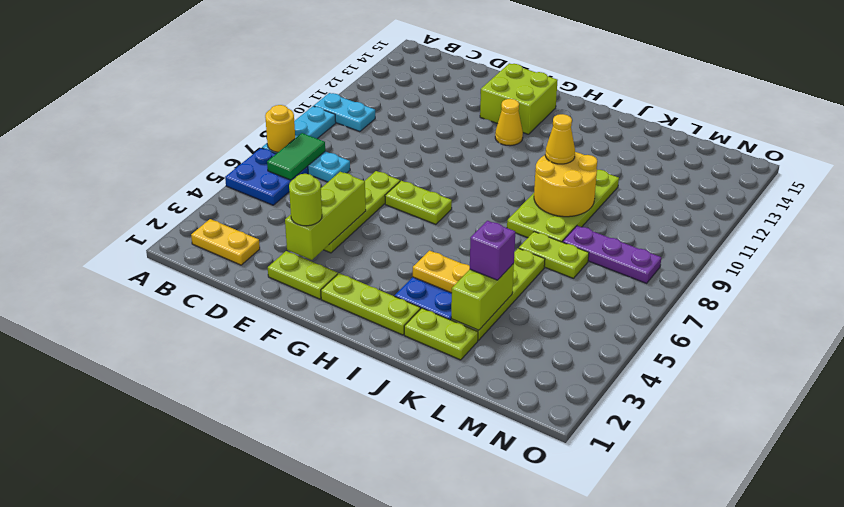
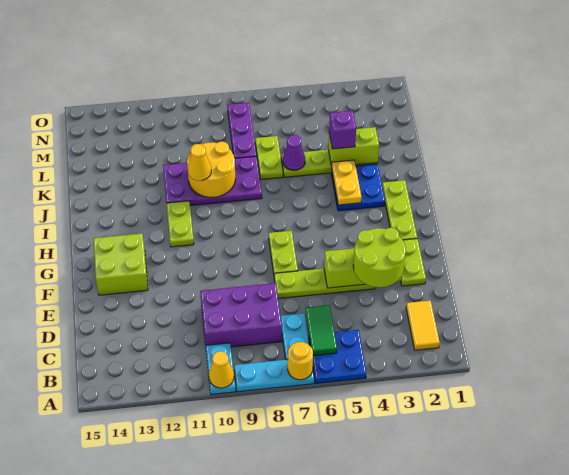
yellow 1x2 plate [191,219,260,265] -> yellow 1x2 tile [406,300,440,350]
green 1x2 tile [267,133,325,180] -> green 1x2 tile turned to [306,305,337,356]
none -> purple 2x3 brick [200,283,282,347]
lime 1x1 round brick [289,174,322,226] -> lime 2x2 round brick [353,228,406,287]
yellow 1x1 cone [495,99,523,146] -> yellow 1x1 cone moved to [209,351,234,388]
lime 1x2 plate [404,308,478,360] -> lime 1x2 plate moved to [167,201,194,247]
lime 2x4 plate [507,170,619,242] -> purple 2x4 plate [163,156,262,205]
none -> purple 1x1 cone [283,135,305,170]

